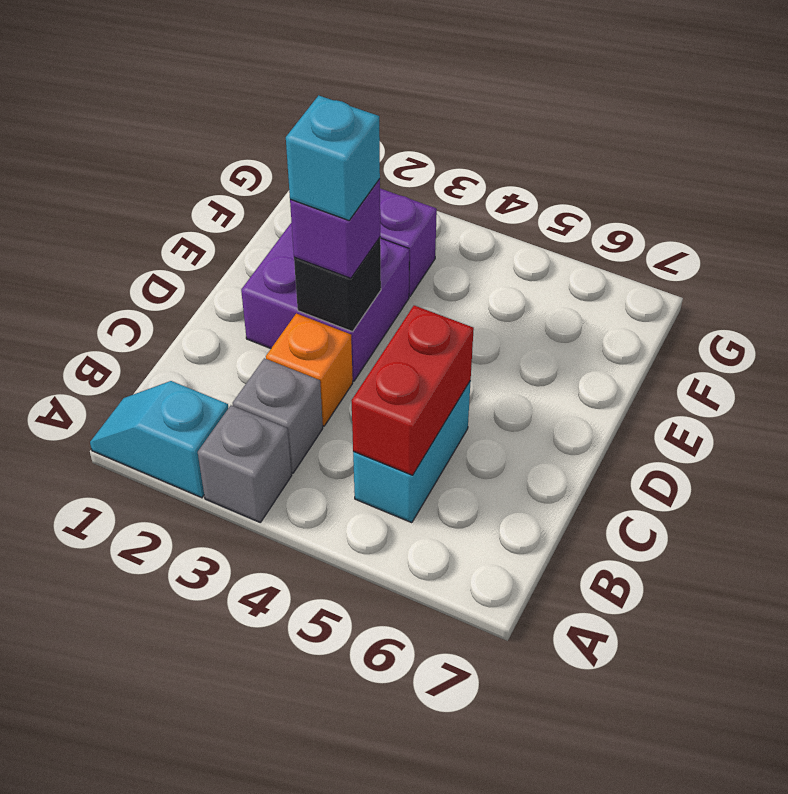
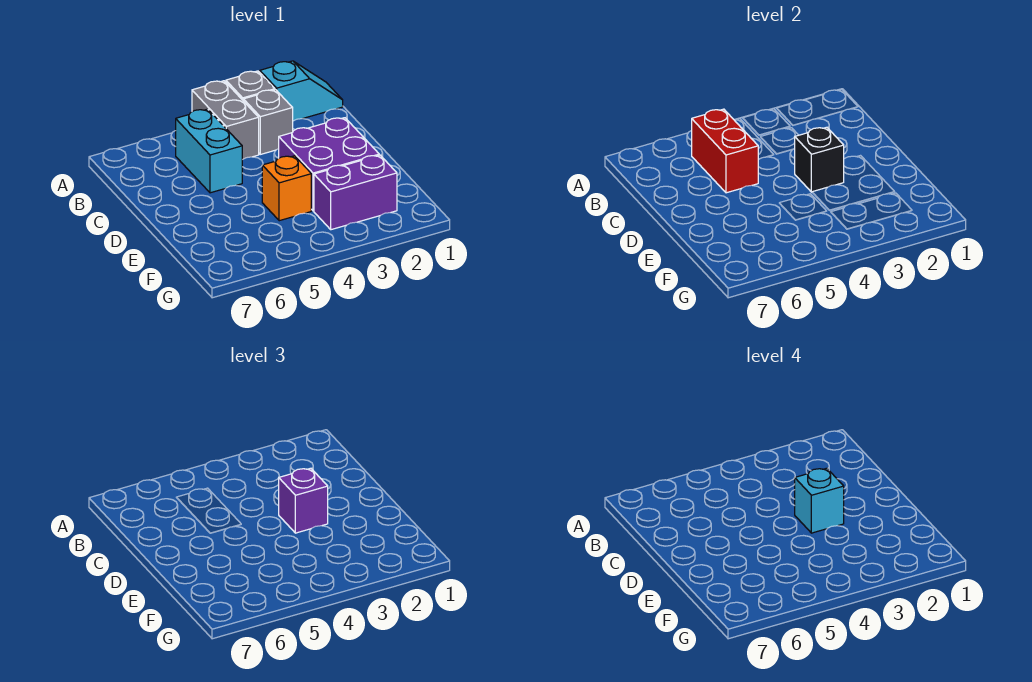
none -> grey 1x2 brick [192,81,259,160]
orange 1x1 brick [266,313,353,426] -> orange 1x1 brick moved to [262,156,311,221]

